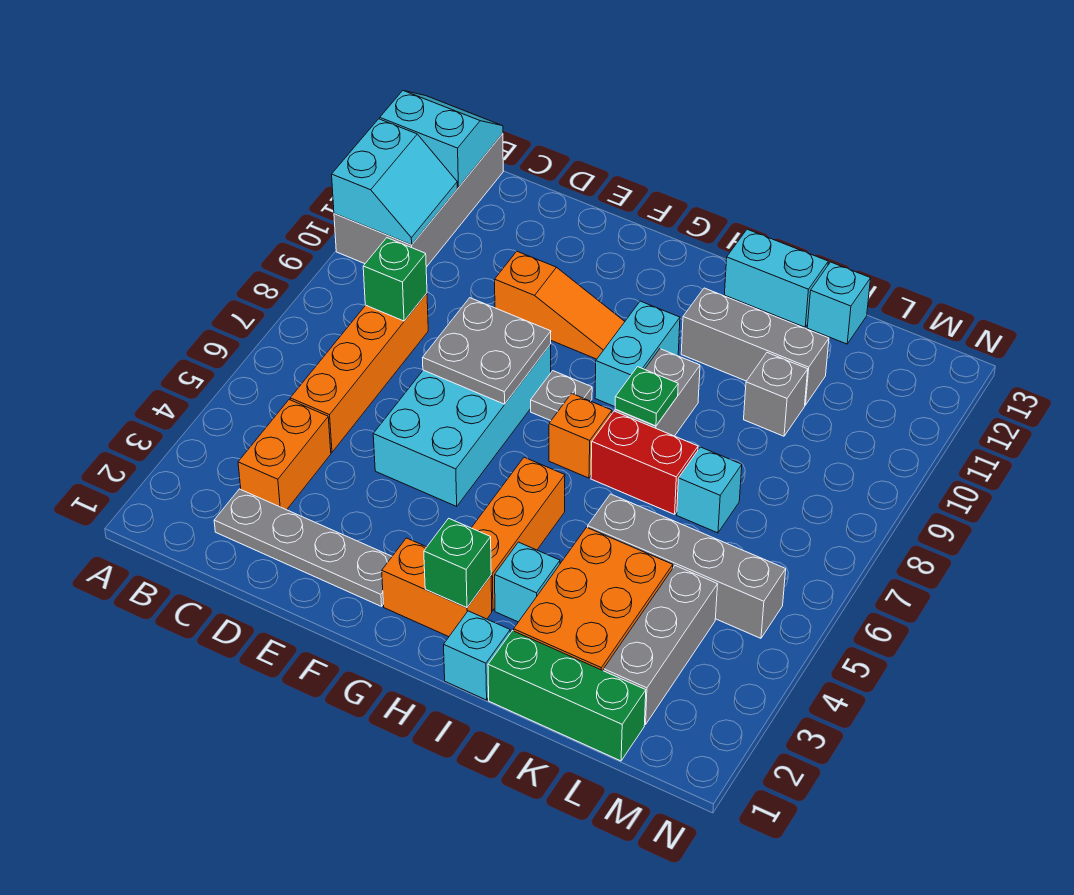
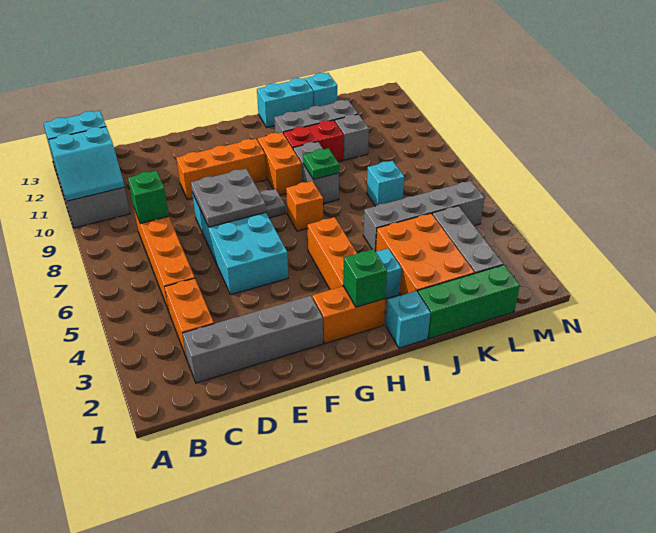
cyan 2x2 slope [332,119,457,245] -> cyan 2x2 slope turned to [49,127,124,201]
grey 1x4 plate [214,489,392,606] -> grey 1x4 brick [182,296,323,383]
orange 1x3 slope [495,251,625,359] -> orange 1x3 brick [176,139,266,200]
cyan 1x2 brick [595,301,680,407] -> orange 1x2 brick [257,132,302,195]
red 1x2 brick [591,411,698,514] -> red 1x2 brick moved to [284,120,344,162]

